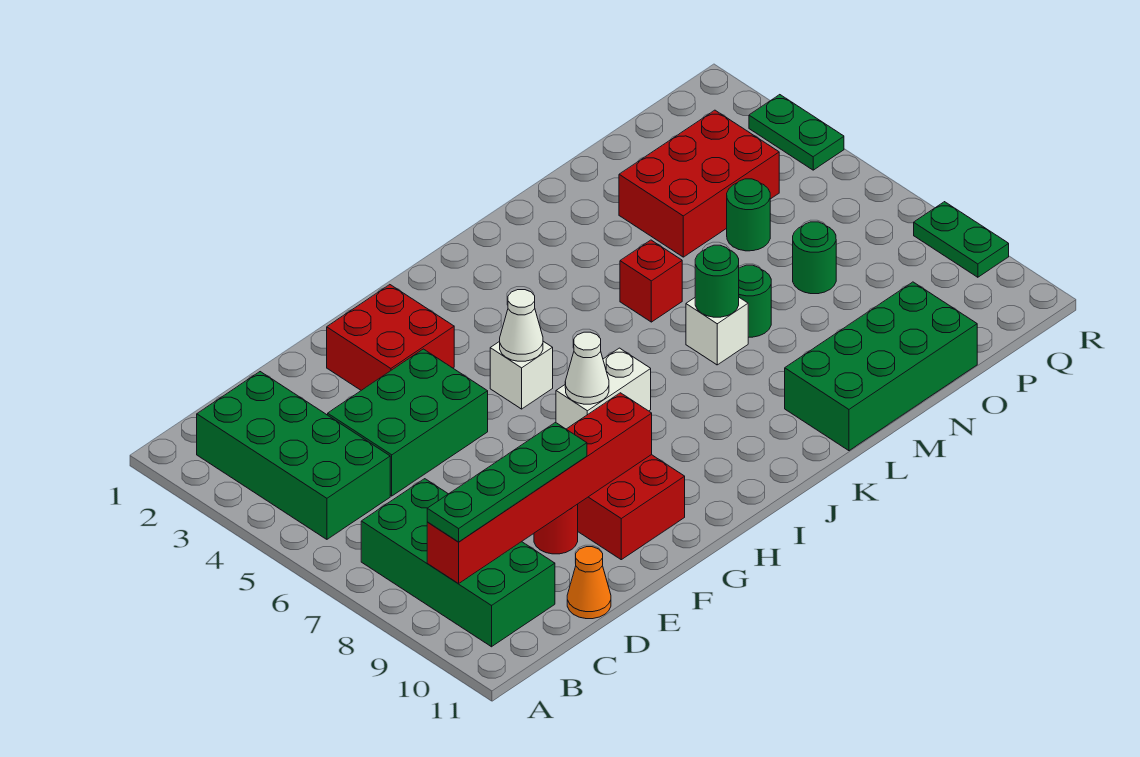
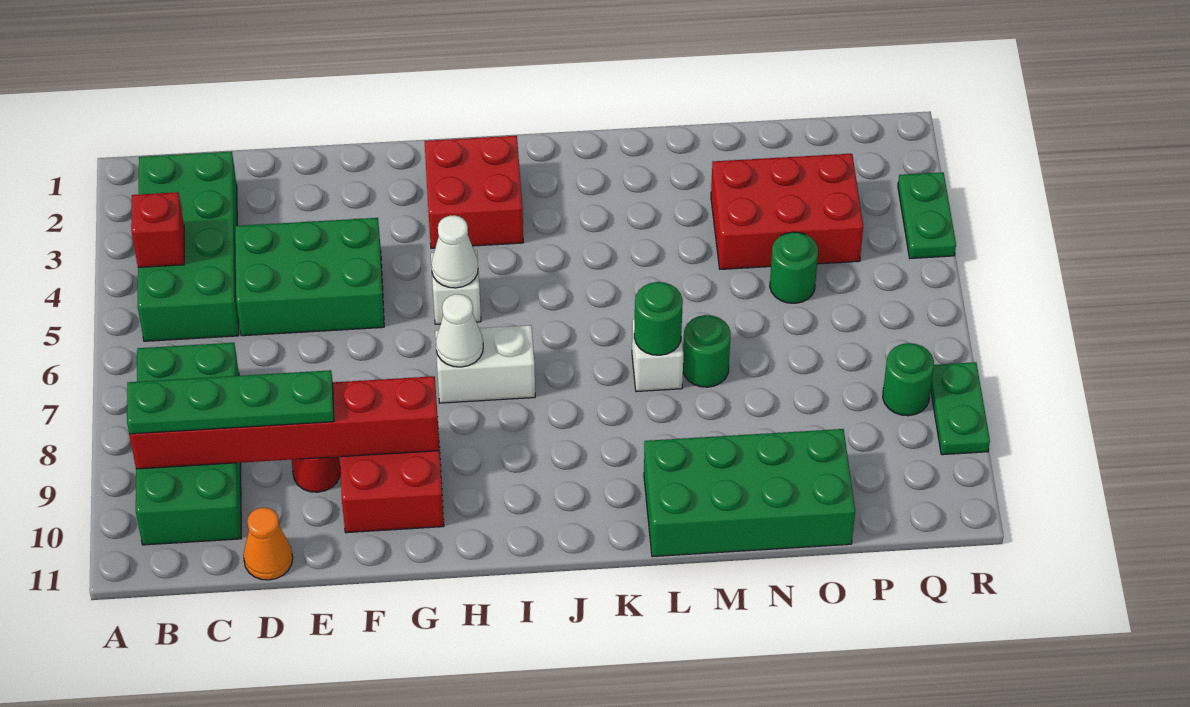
red 2x2 brick [327,285,454,390] -> red 2x2 brick moved to [425,136,523,248]
red 1x1 brick [620,240,682,322] -> red 1x1 brick moved to [131,192,184,267]
green 1x1 round brick [793,222,836,294] -> green 1x1 round brick moved to [883,343,934,416]

